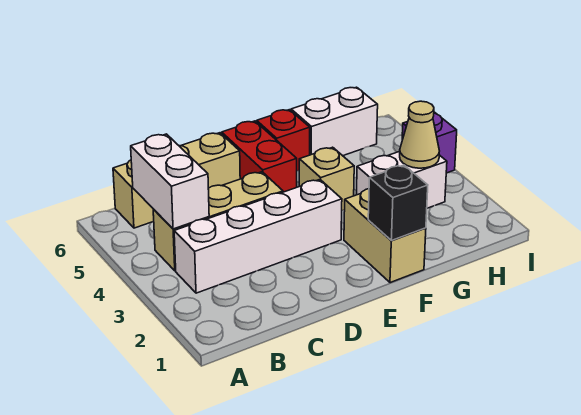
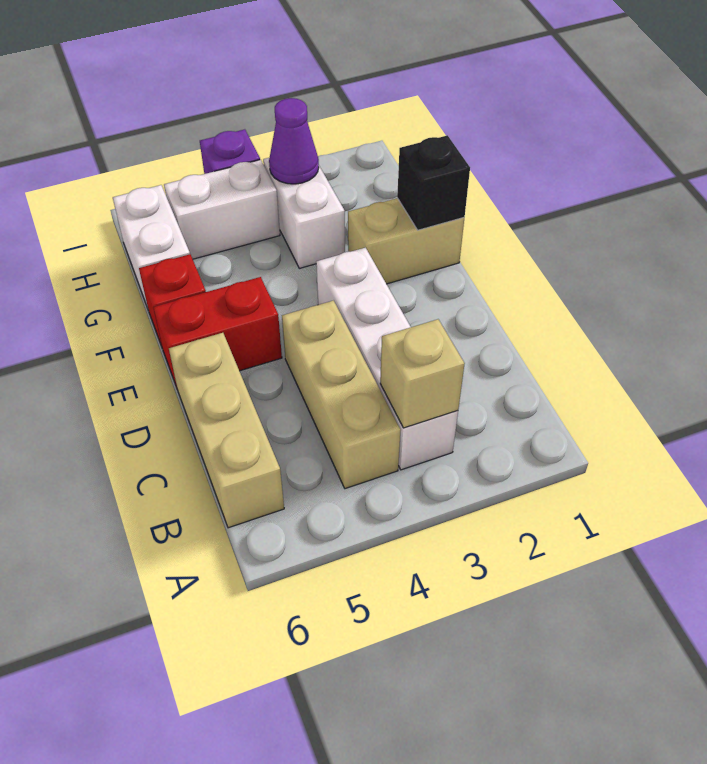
white 1x2 brick [131,134,209,229] -> white 1x2 brick moved to [164,160,280,259]
tan 1x1 brick [299,147,354,210] -> tan 1x1 brick moved to [380,319,465,428]
tan 1x1 cone [400,101,439,168] -> purple 1x1 cone [269,98,319,184]

